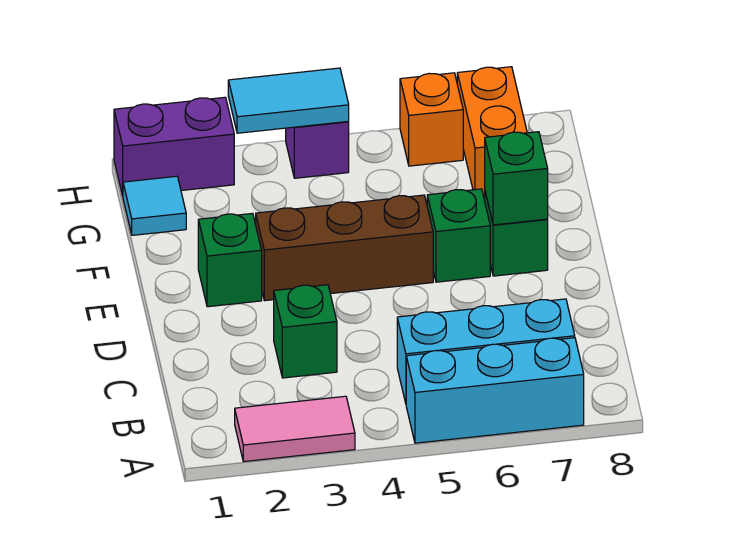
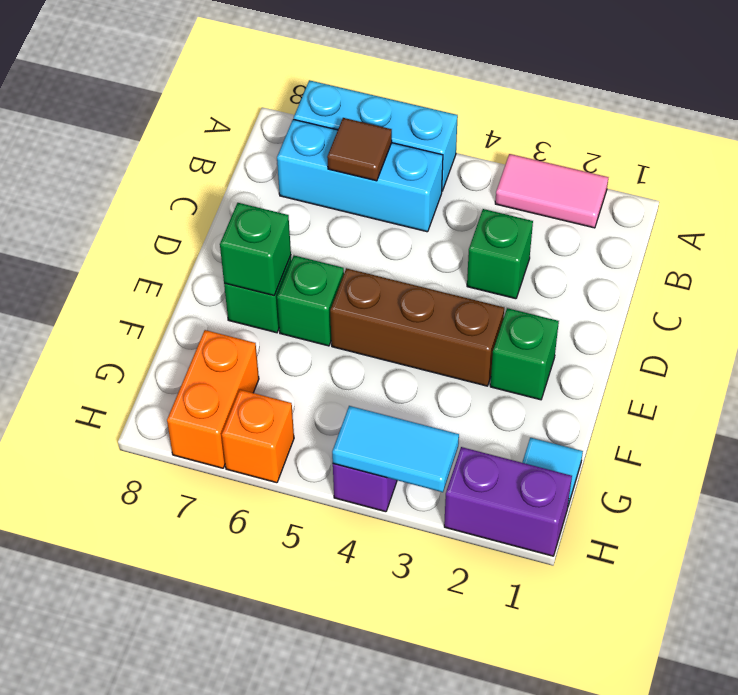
none -> brown 1x1 tile [327,118,392,181]

